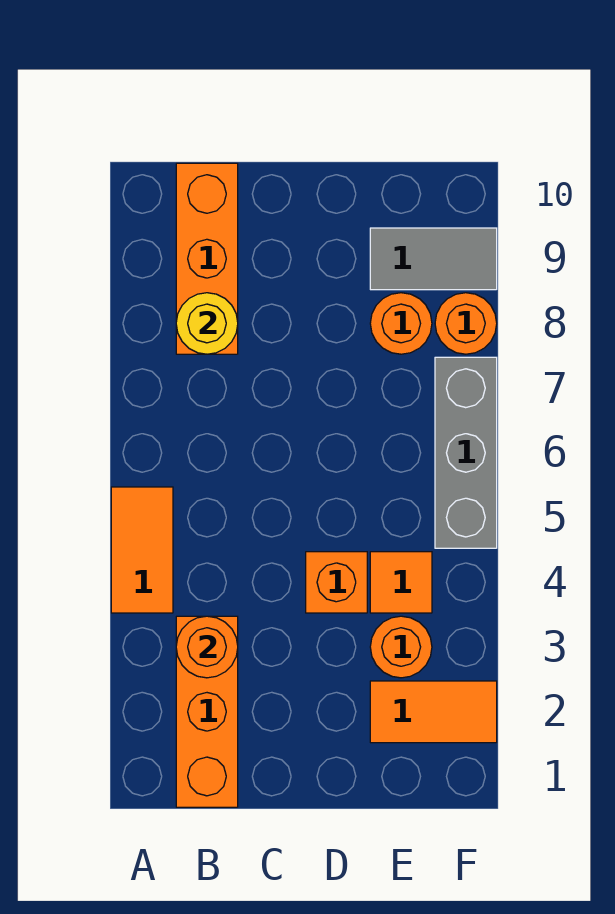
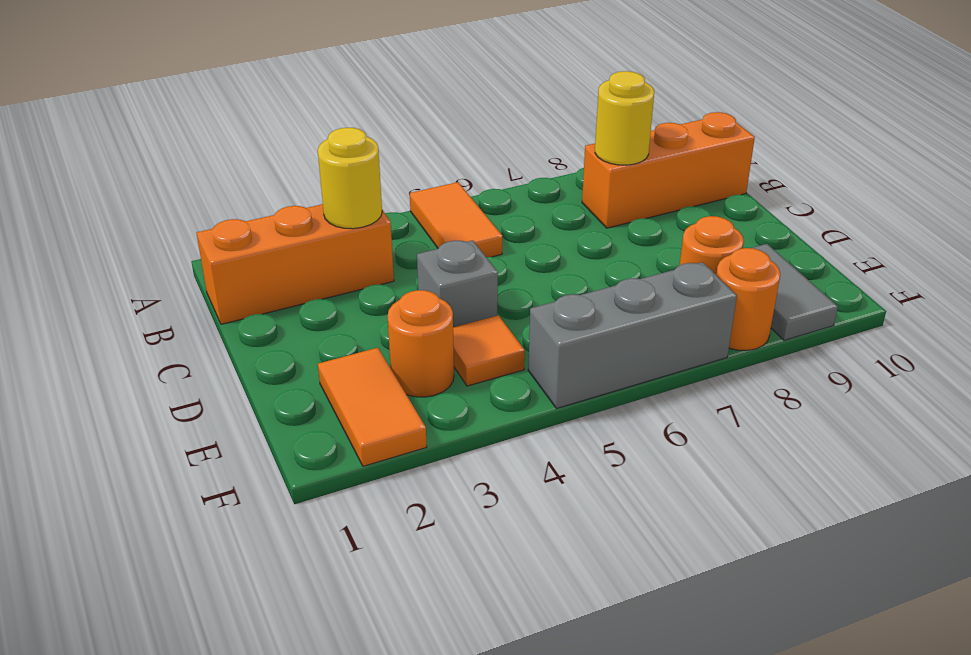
orange 1x2 tile [111,487,173,613] -> orange 1x2 tile turned to [410,182,502,257]
orange 1x1 round brick [176,616,238,678] -> yellow 1x1 round brick [318,128,382,229]
orange 1x1 brick [306,552,367,613] -> grey 1x1 brick [417,240,498,327]

